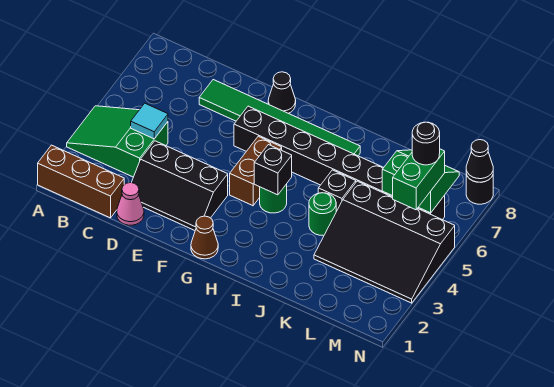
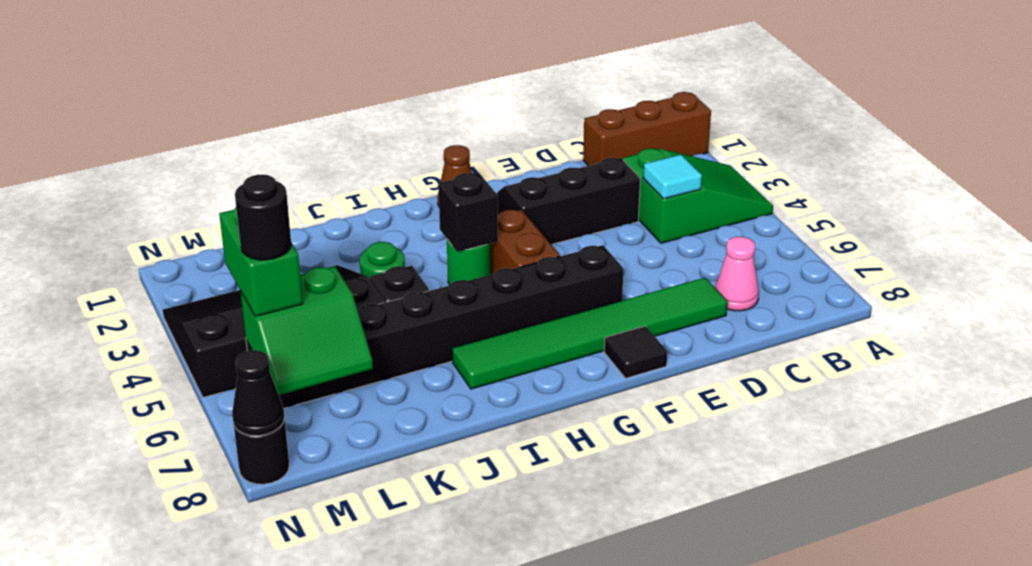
pink 1x1 cone [117,183,144,225] -> pink 1x1 cone moved to [715,237,759,311]
black 1x1 cone [268,72,296,113] -> black 1x1 tile [604,326,667,378]

